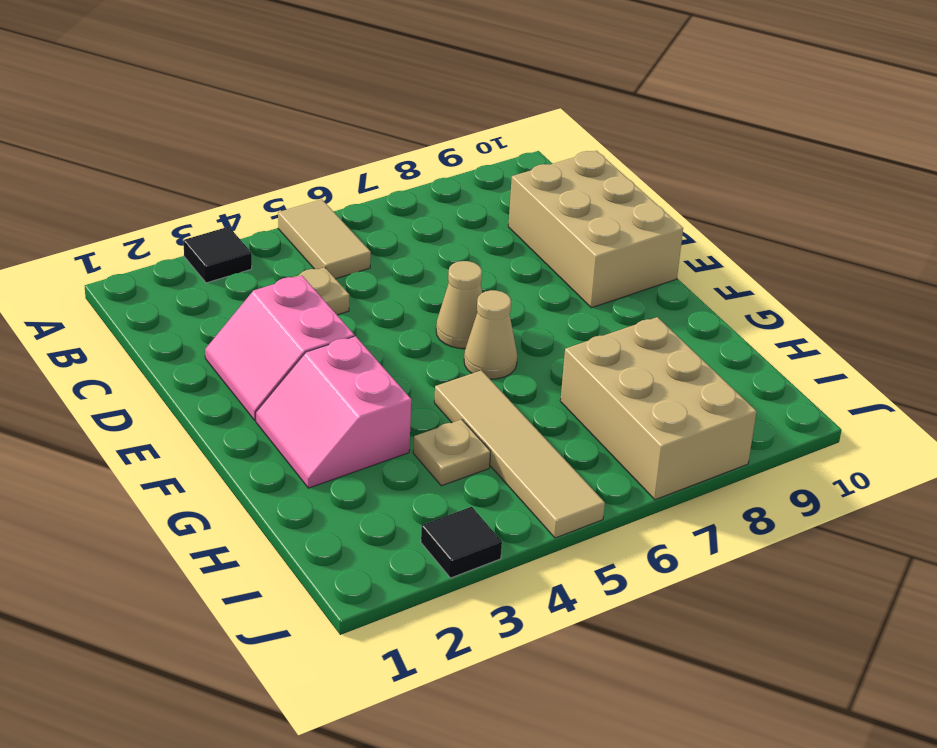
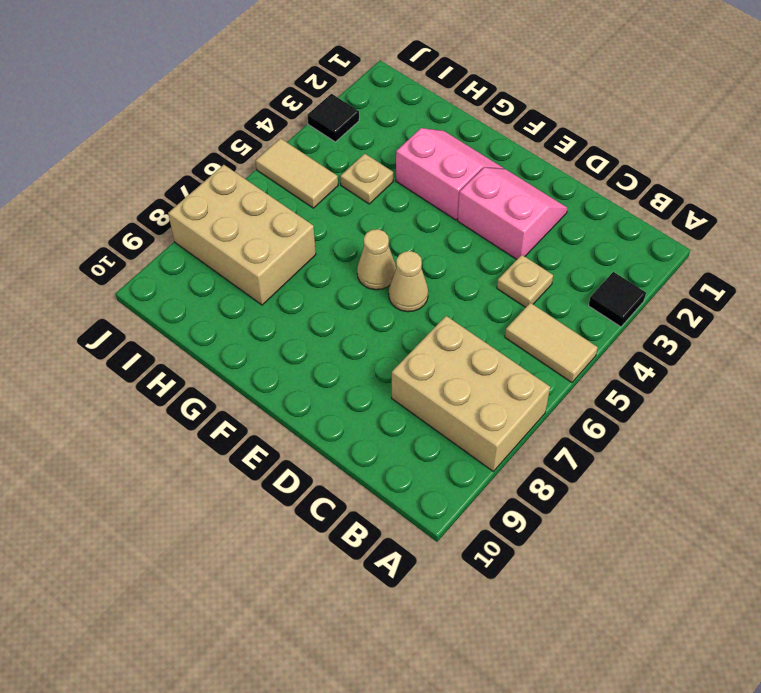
tan 2x3 brick [508,151,683,308] -> tan 2x3 brick moved to [392,316,550,471]
tan 1x4 tile [434,370,605,538] -> tan 1x2 tile [255,138,338,208]

